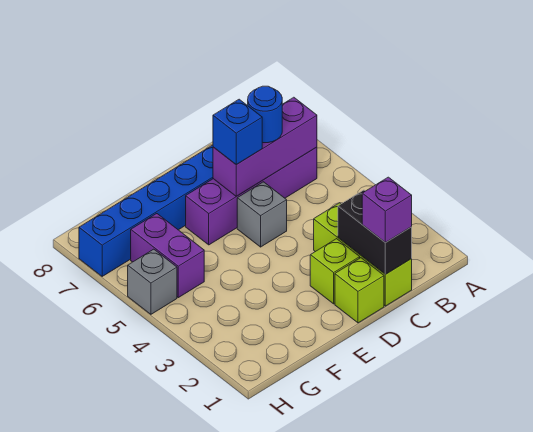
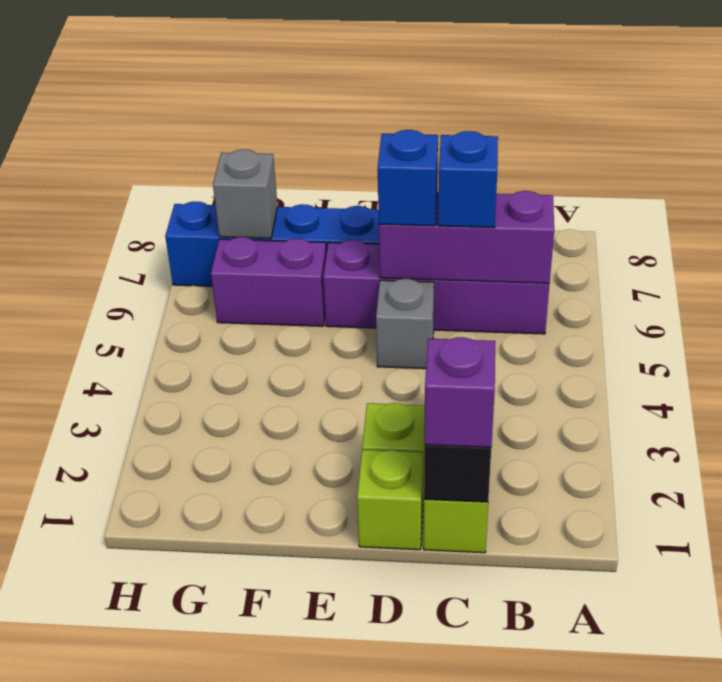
blue 1x1 round brick [248,86,282,143] -> blue 1x1 brick [438,131,498,228]
purple 1x2 brick [131,214,204,298] -> purple 1x2 brick turned to [211,237,326,326]
grey 1x1 brick [128,249,177,314] -> grey 1x1 brick moved to [213,150,278,239]

